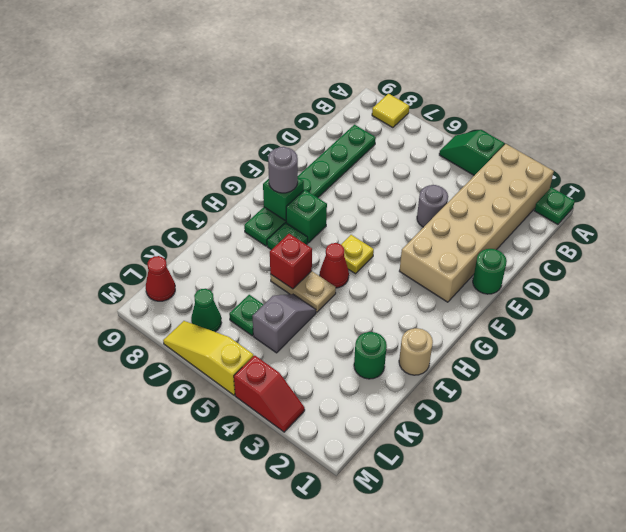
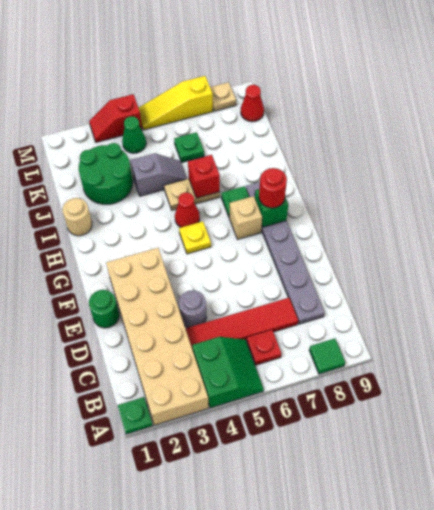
green 1x2 slope [439,130,505,175] -> green 2x2 slope [192,337,264,408]
yellow 1x1 tile [372,94,409,128] -> green 1x1 tile [309,338,345,374]
none -> red 1x1 plate [247,330,281,365]
none -> red 1x4 tile [185,298,298,350]
green 1x6 plate [244,125,376,246] -> grey 1x6 plate [246,182,325,324]
green 1x1 brick [286,190,327,243] -> tan 1x1 brick [229,196,262,239]
grey 1x1 round brick [268,147,298,193] -> red 1x1 round brick [259,168,287,208]
green 1x1 round brick [354,332,387,379] -> green 2x2 round brick [79,143,133,204]
grey 1x2 slope [252,294,316,353] -> grey 1x2 slope turned to [131,153,187,196]
green 1x1 cone [191,289,221,332] -> green 1x1 cone moved to [122,116,146,153]
yellow 1x3 slope [163,321,254,395] -> yellow 1x3 slope turned to [139,76,213,130]
none -> tan 1x1 plate [210,82,236,111]

